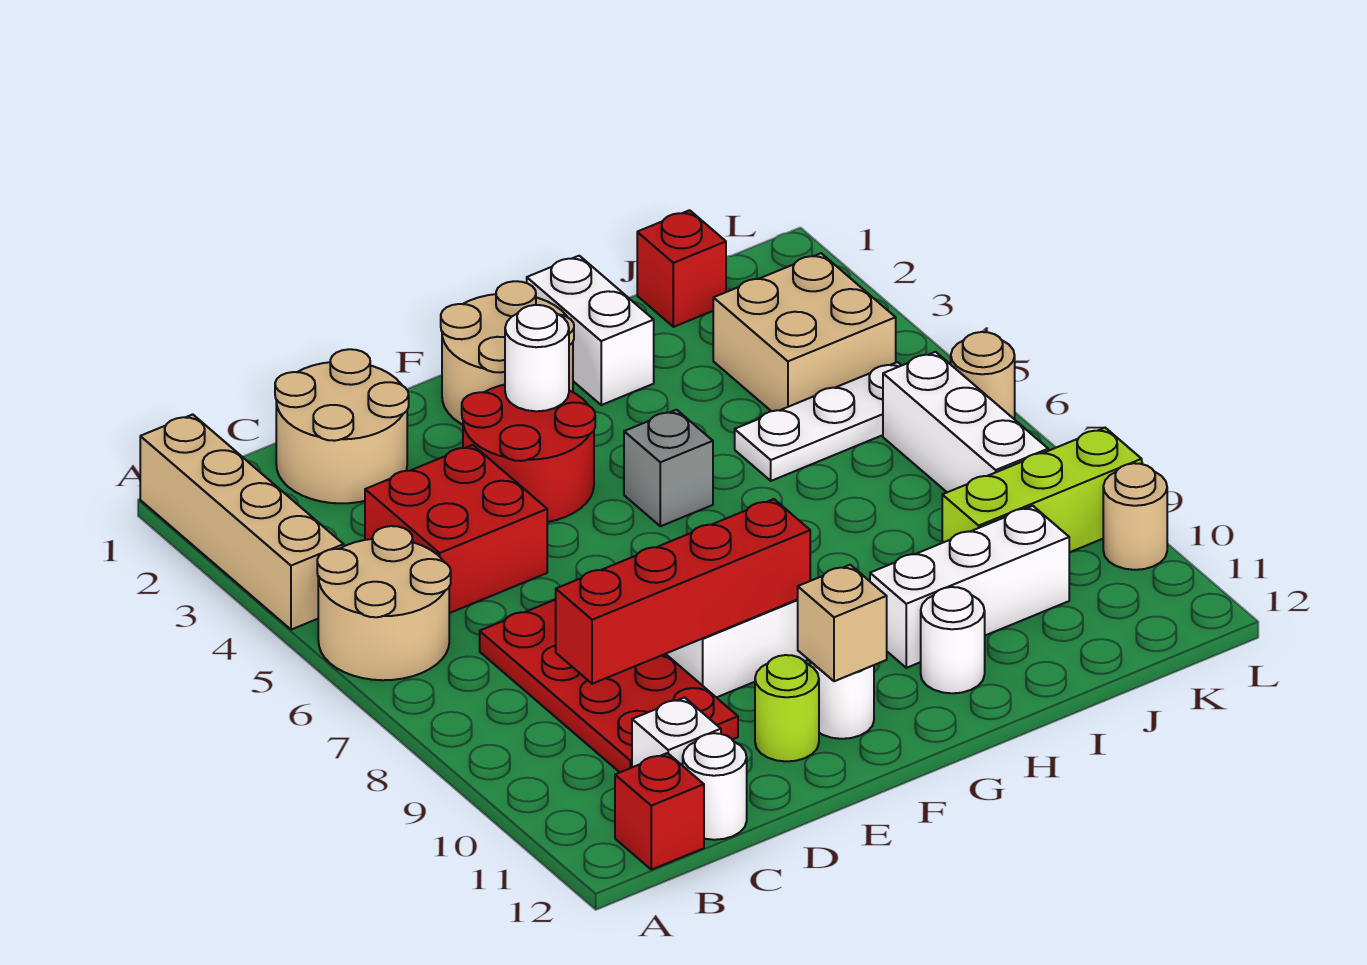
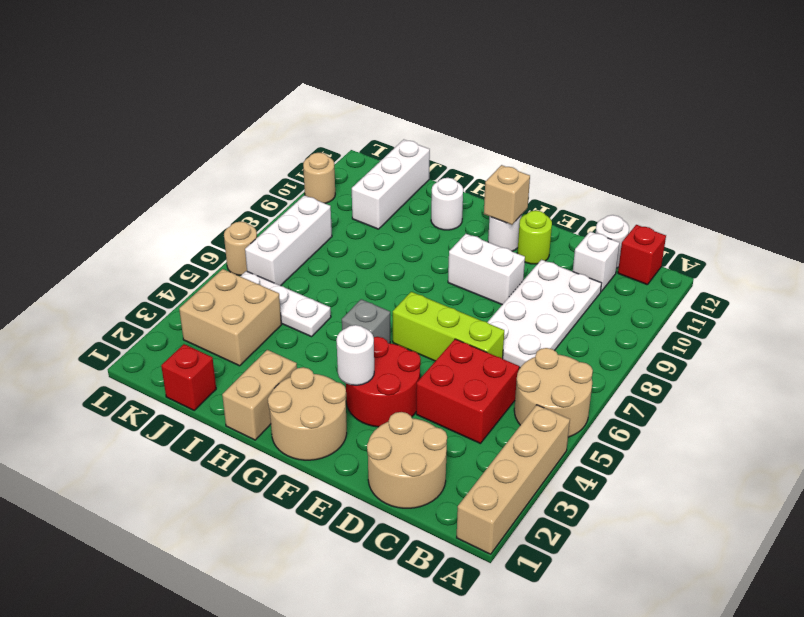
red 2x4 plate [480,600,738,772] -> white 2x4 plate [487,260,602,368]
red 1x4 brick [556,499,810,684] -> none
white 1x2 brick [527,256,654,405] -> tan 1x2 brick [222,350,297,440]
white 1x3 brick [870,506,1070,668] -> white 1x3 brick turned to [352,140,430,229]
lime 1x3 brick [942,428,1142,552] -> lime 1x3 brick moved to [393,292,504,361]

